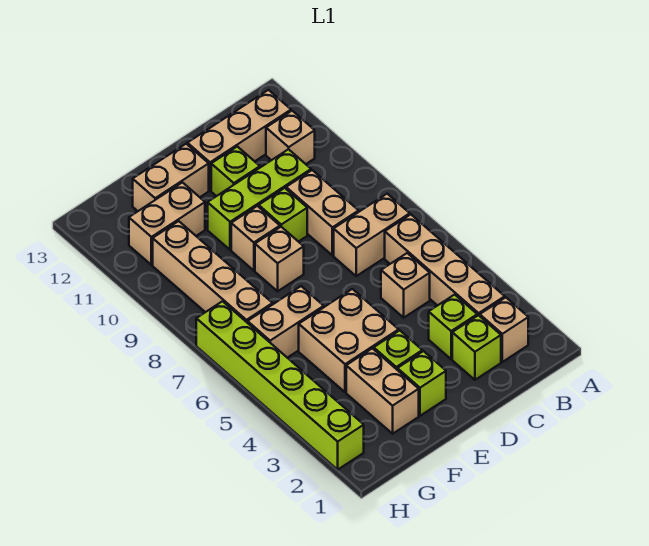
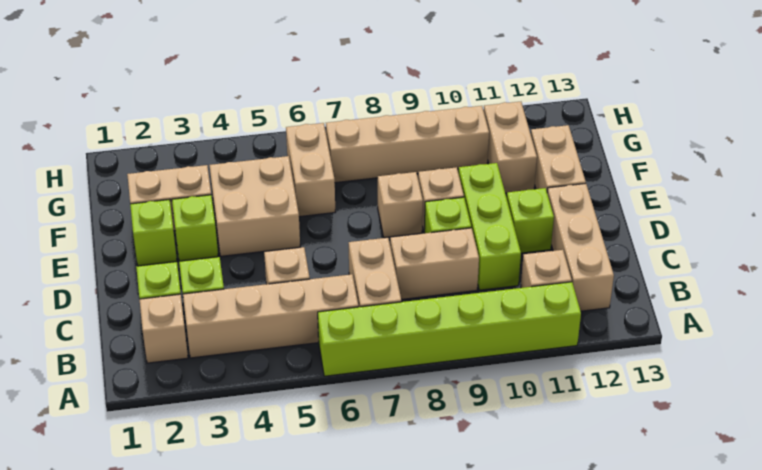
lime 1x6 brick [196,301,364,469] -> lime 1x6 brick moved to [318,282,581,376]

